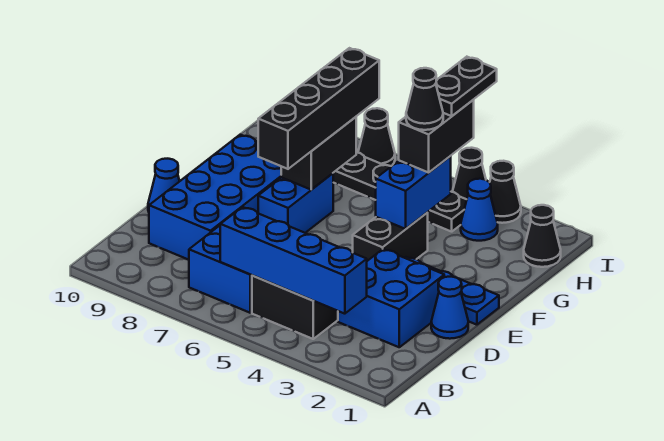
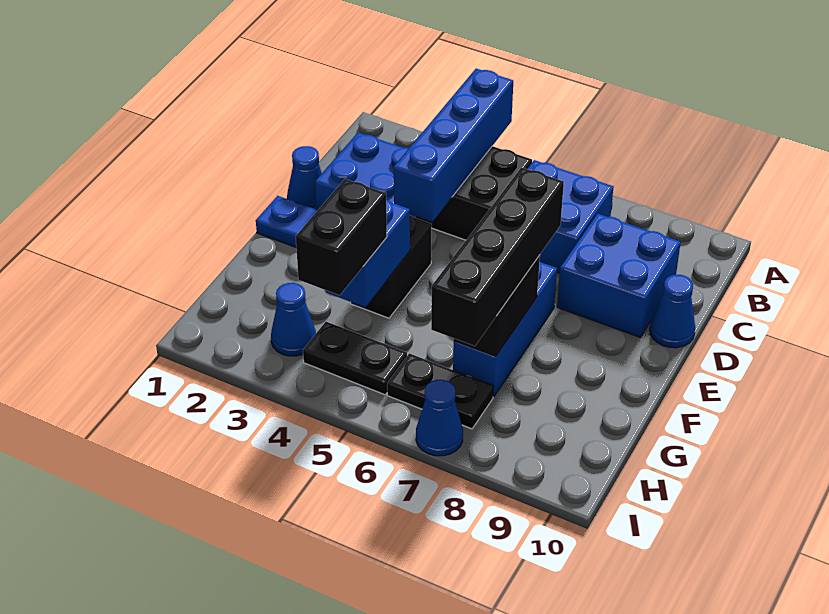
blue 1x4 brick [220,207,367,314] -> blue 1x4 brick turned to [394,69,513,222]
blue 2x4 brick [149,135,282,260] -> blue 2x2 brick [557,214,681,337]
blue 1x2 brick [258,173,333,233] -> blue 1x3 brick [453,262,557,397]
black 1x1 cone [406,68,443,130] -> none
black 1x1 cone [524,205,561,267] -> none
black 1x2 plate [436,57,497,116] -> none
black 1x1 cone [490,161,521,223] -> none
black 1x1 cone [453,148,486,199] -> none
black 1x1 cone [358,108,395,166] -> blue 1x1 cone [416,380,463,456]

